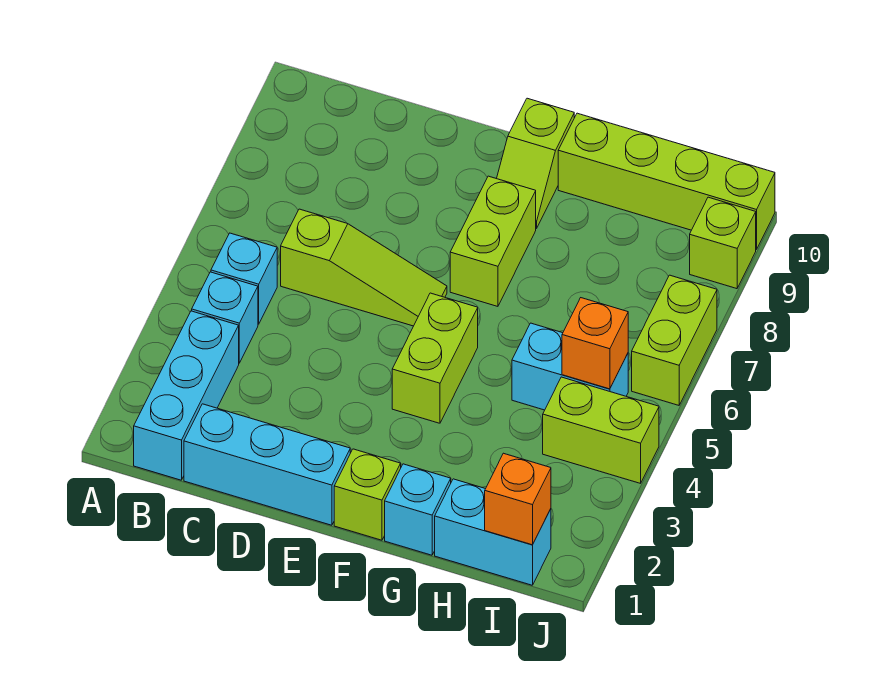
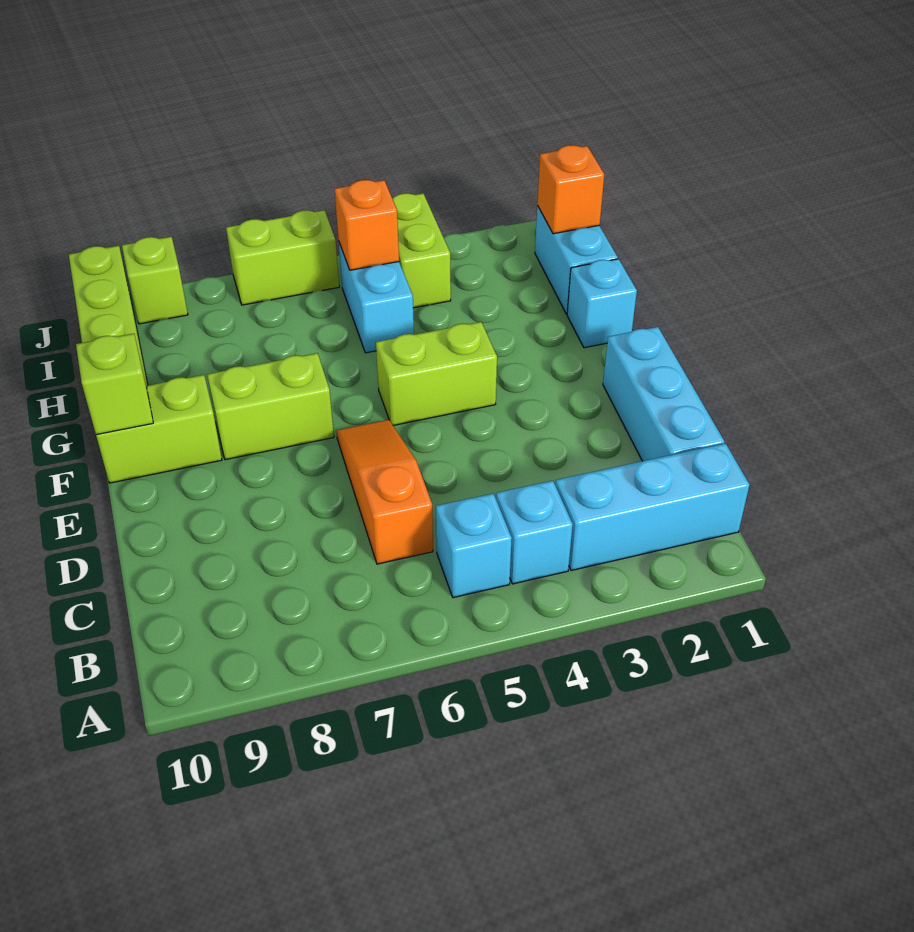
lime 1x3 slope [281,209,447,326] -> orange 1x3 slope [337,420,433,564]
lime 1x1 brick [334,449,401,540] -> lime 1x1 brick moved to [76,334,153,435]
lime 1x2 slope [497,98,574,229] -> lime 1x2 brick [96,375,222,483]

